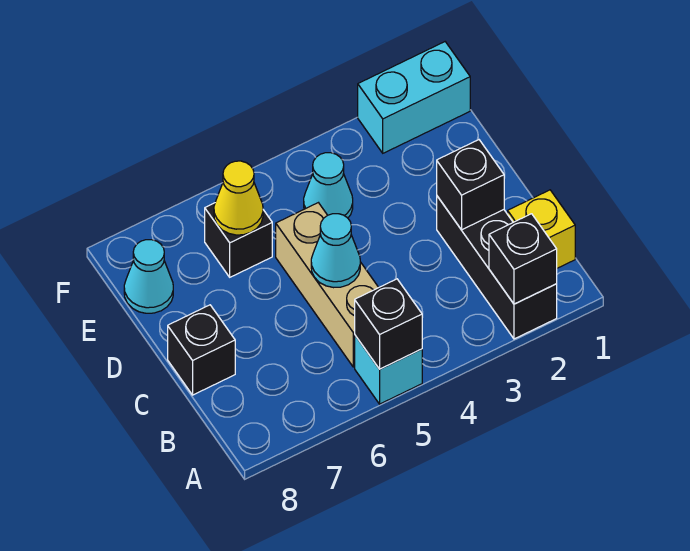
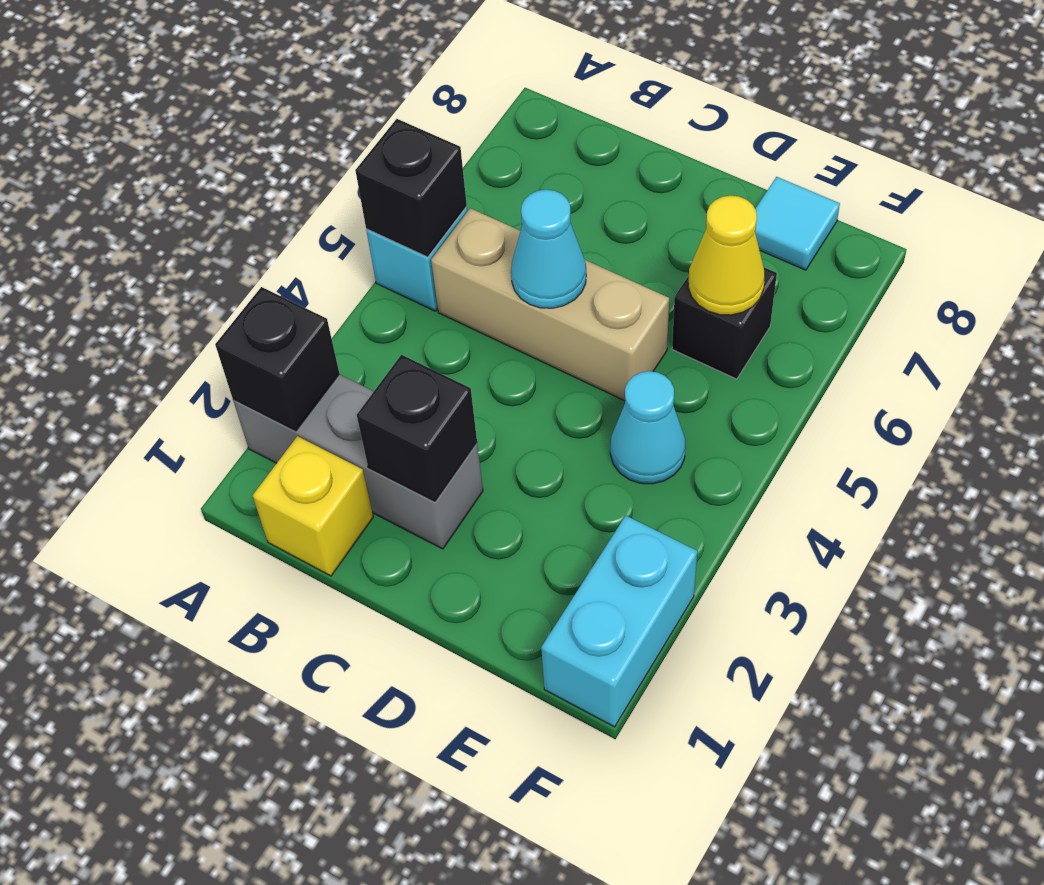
black 1x3 brick [437,196,557,339] -> grey 1x3 brick [233,374,483,549]
black 1x1 brick [168,305,235,395] -> none
cyan 1x1 cone [124,240,173,313] -> cyan 1x1 tile [755,177,840,270]

